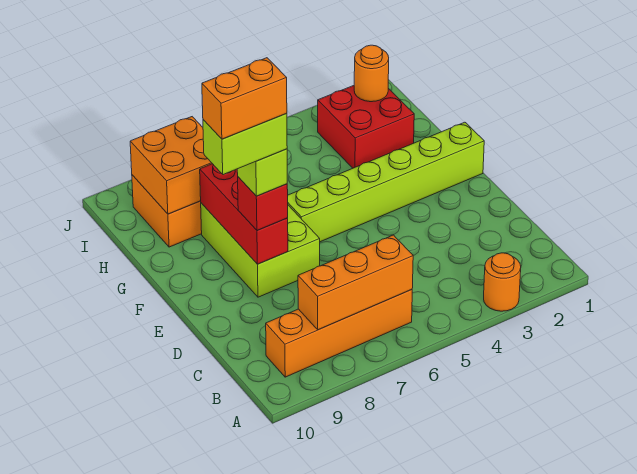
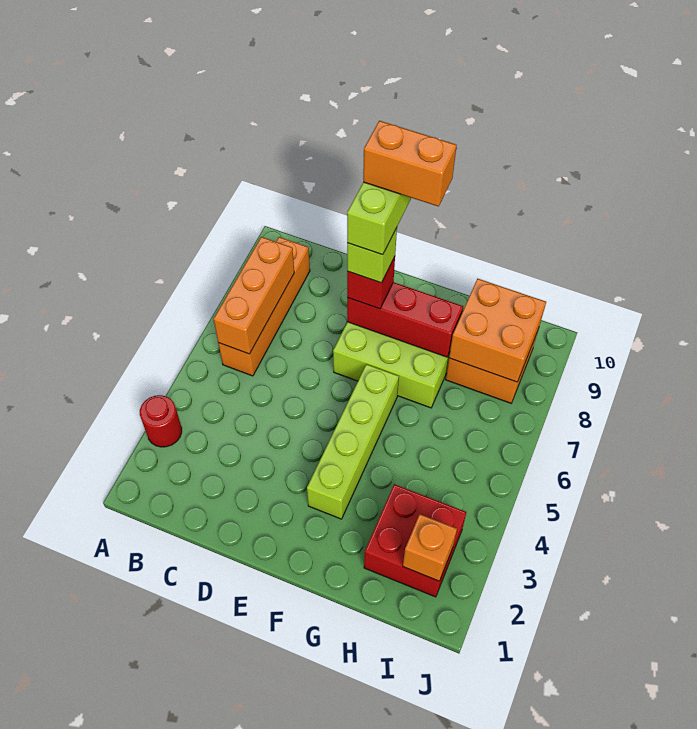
orange 1x1 round brick [484,253,521,311] -> red 1x1 round brick [140,395,182,447]
orange 1x2 brick [202,58,287,139] -> orange 1x2 brick turned to [363,121,457,206]
lime 1x6 brick [288,122,484,242] -> lime 1x4 brick [307,364,399,519]
orange 1x1 round brick [354,45,389,102] -> orange 1x1 brick [403,514,457,581]

